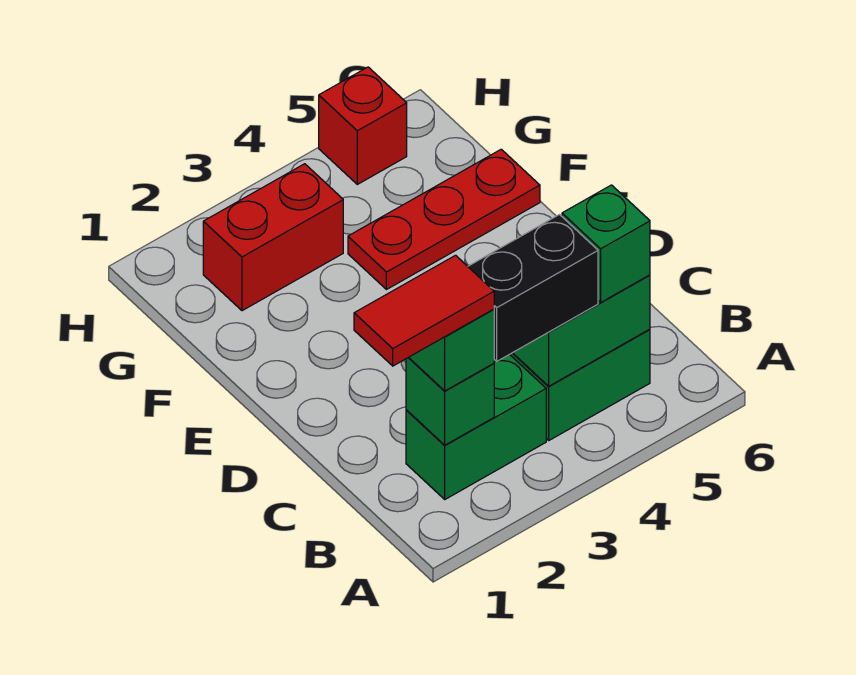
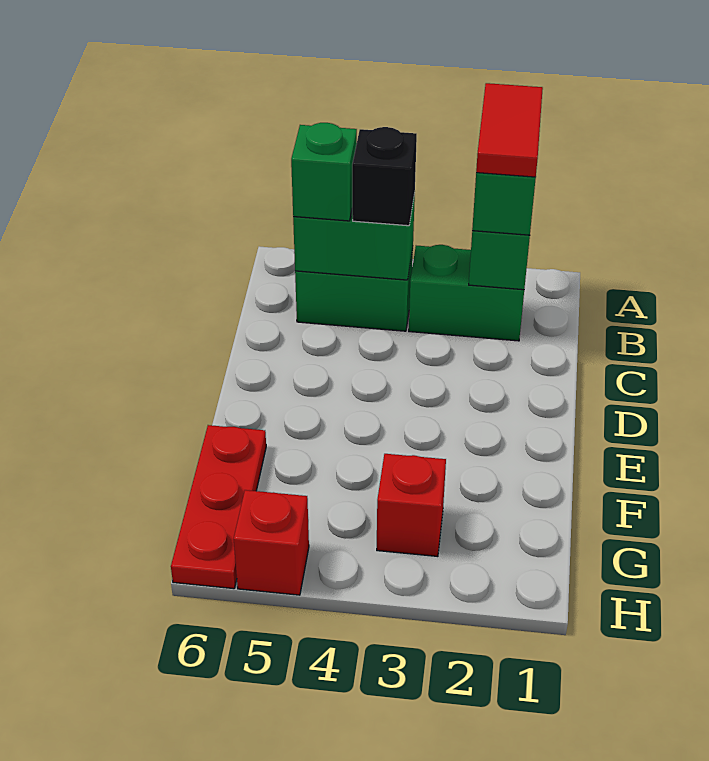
red 1x2 tile [354,255,494,366] -> red 1x2 tile turned to [476,83,543,177]
black 1x2 brick [468,215,598,361] -> black 1x1 brick [352,127,417,226]
red 1x3 plate [348,149,540,290] -> red 1x3 plate turned to [171,425,266,589]
red 1x2 brick [203,164,343,311] -> red 1x1 brick [377,454,446,556]

